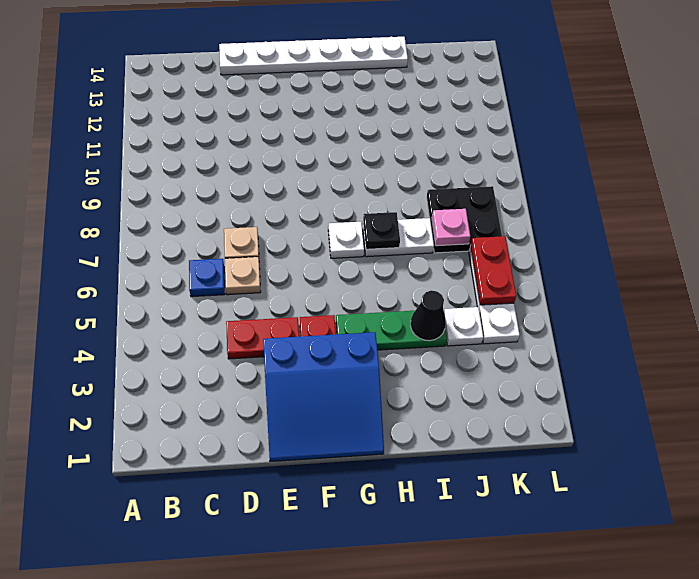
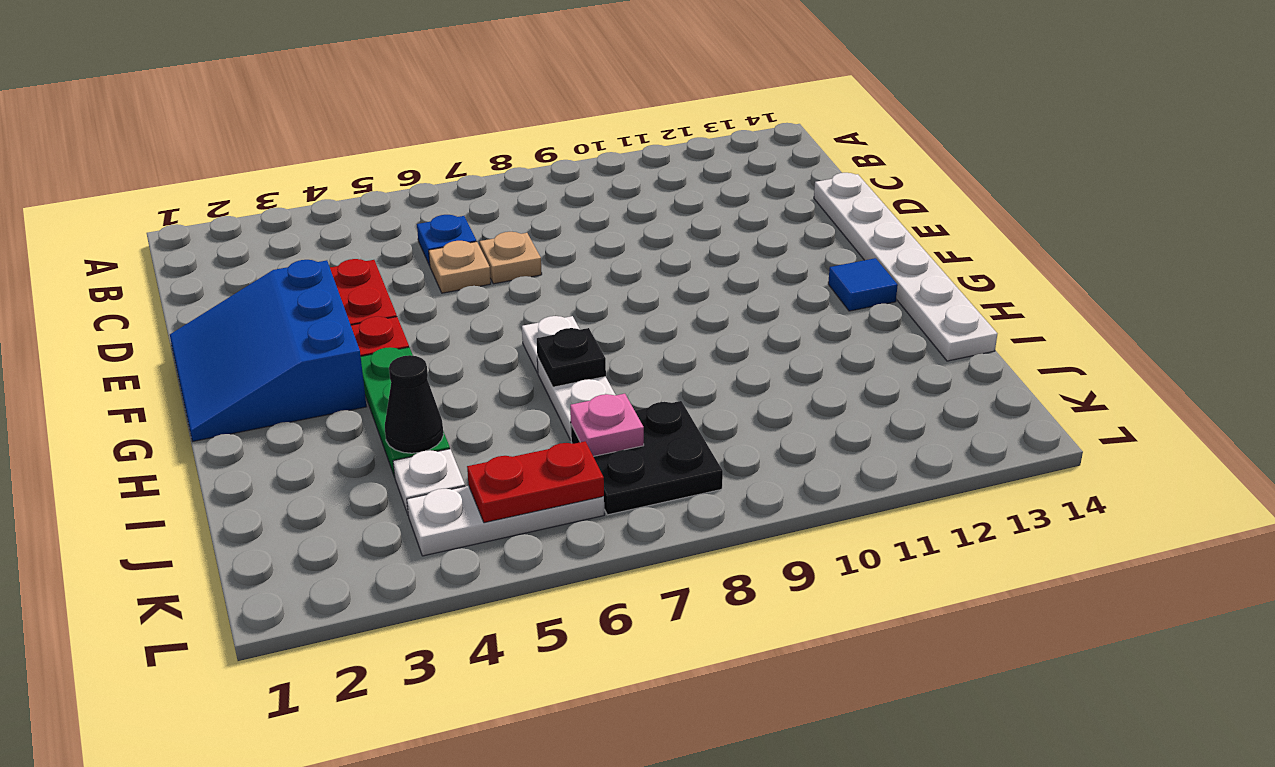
none -> blue 1x1 tile [828,258,898,311]

